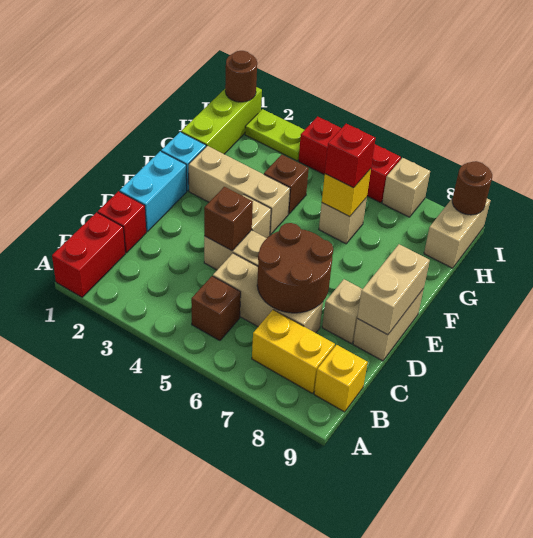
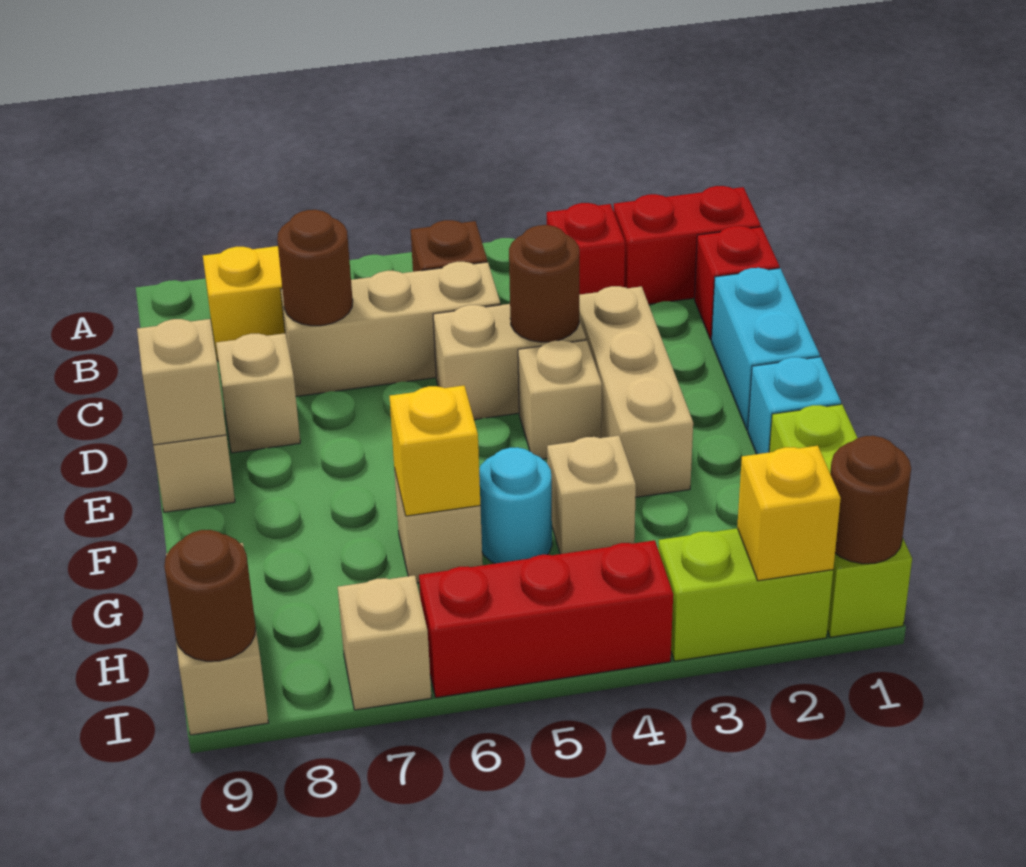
red 1x2 brick [52,212,125,297] -> red 1x2 brick turned to [614,186,761,304]
yellow 1x1 brick [314,345,368,412] -> yellow 1x1 brick moved to [737,446,841,581]
brown 2x2 round brick [257,223,333,313] -> brown 1x1 round brick [277,210,353,326]
brown 1x1 brick [204,187,253,251] -> brown 1x1 round brick [509,225,579,342]
tan 1x2 brick [357,244,430,335] -> tan 1x1 brick [137,319,226,445]
tan 1x3 brick [189,146,290,235] -> tan 1x3 brick turned to [579,286,693,497]
brown 1x1 brick [264,155,309,214] -> tan 1x1 brick [547,436,636,554]
none -> cyan 1x1 round brick [479,447,552,564]
red 1x1 brick [325,124,376,188] -> red 1x1 brick moved to [547,203,625,295]
lime 1x2 plate [245,109,304,161] -> lime 1x2 brick [658,528,833,661]

